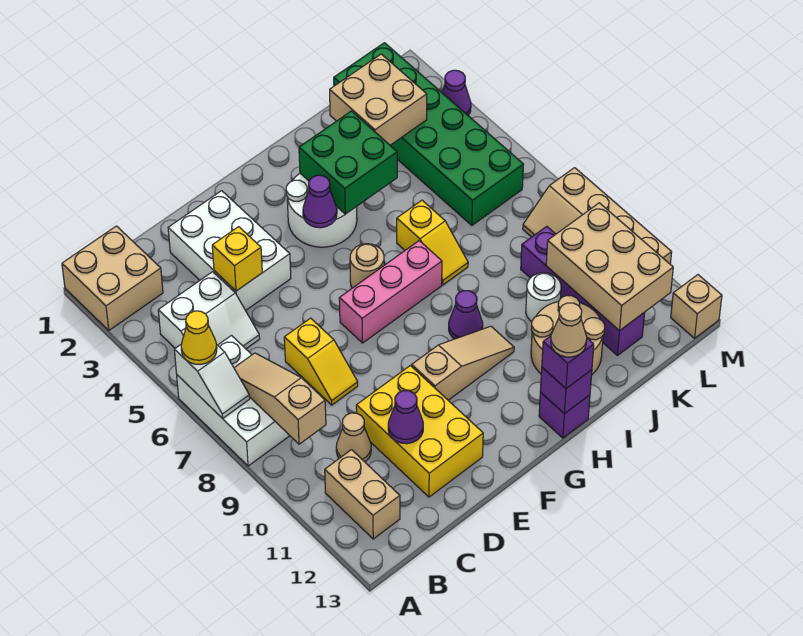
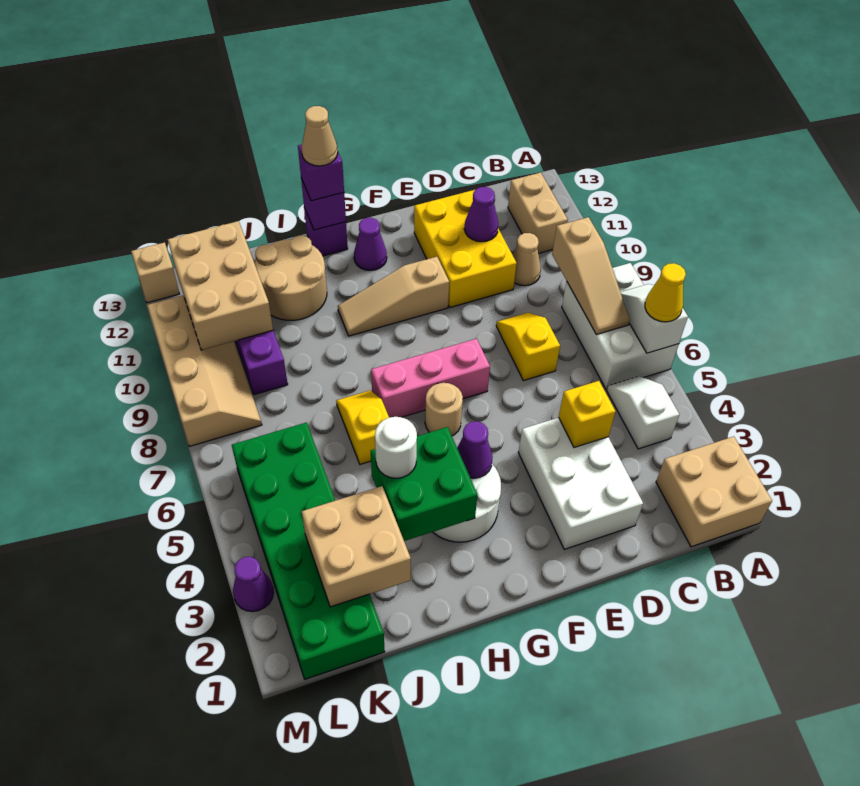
white 2x2 slope [158,272,260,349] -> white 1x2 slope [607,376,679,449]
purple 1x1 cone [449,291,483,339] -> purple 1x1 cone moved to [354,218,387,270]
white 1x1 round brick [526,273,561,322] -> white 1x1 round brick moved to [375,417,417,478]

